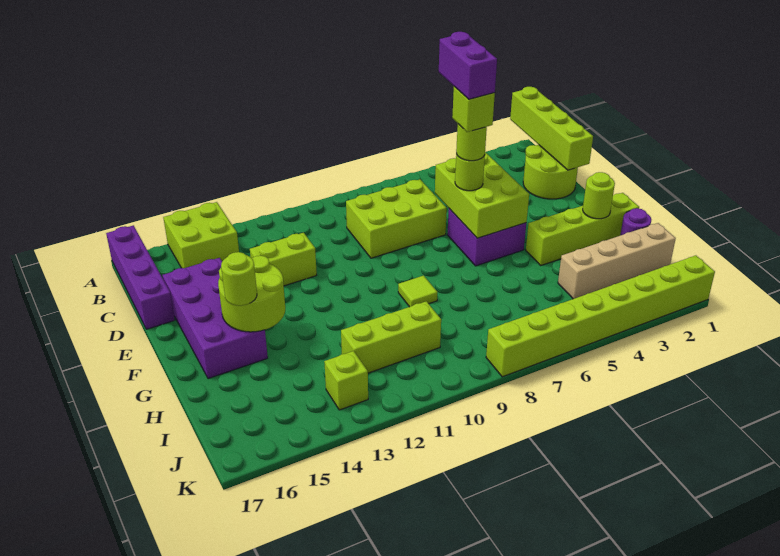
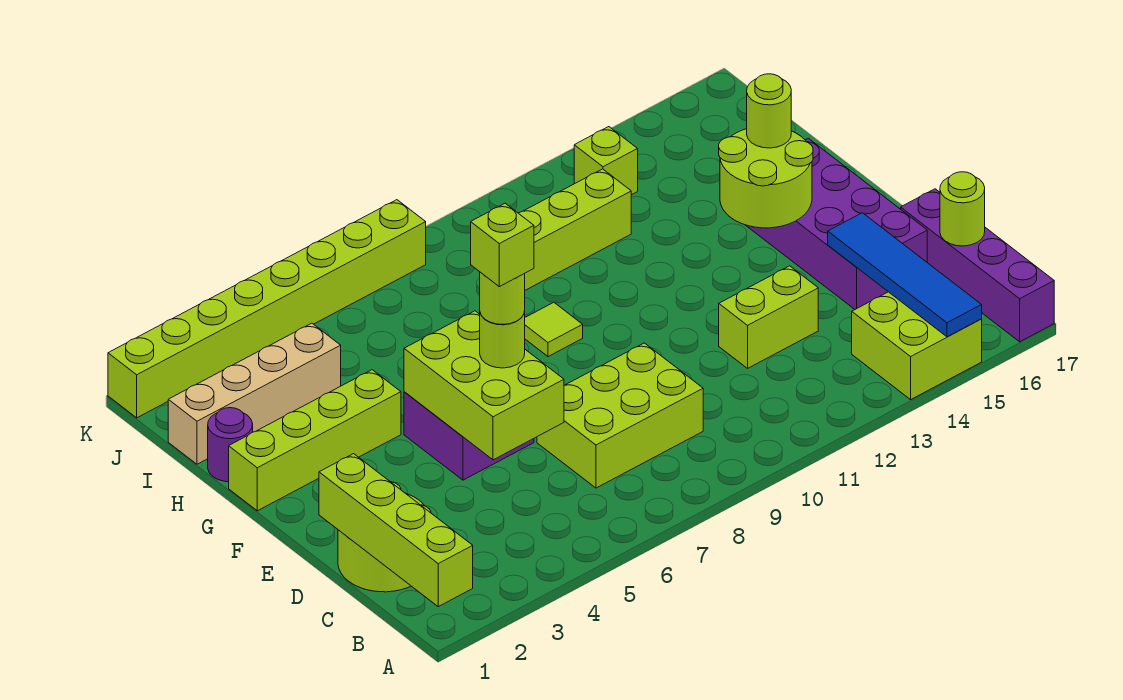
none -> blue 1x4 tile [828,213,982,337]
purple 1x2 brick [439,32,497,99] -> none
lime 1x1 round brick [583,172,615,219] -> lime 1x1 round brick moved to [940,172,985,246]

